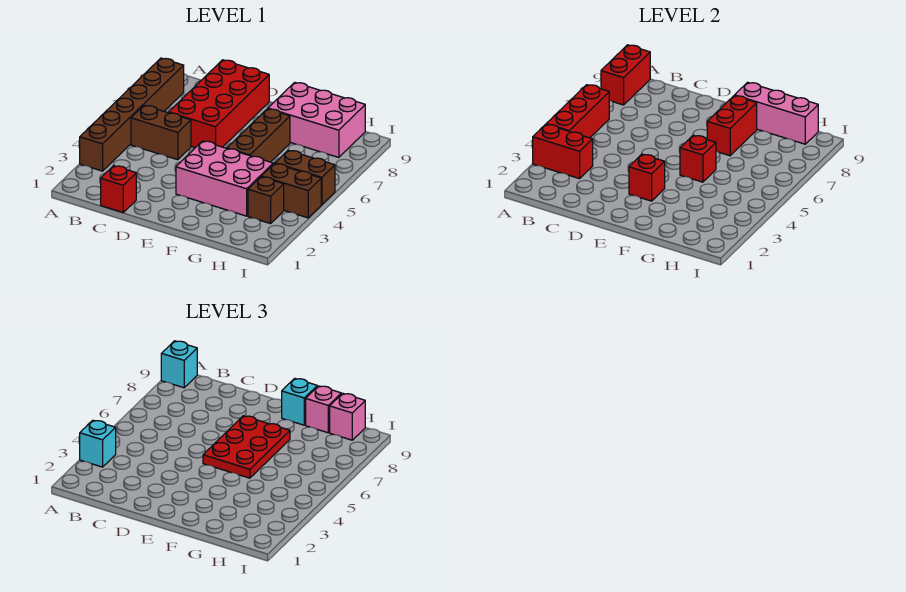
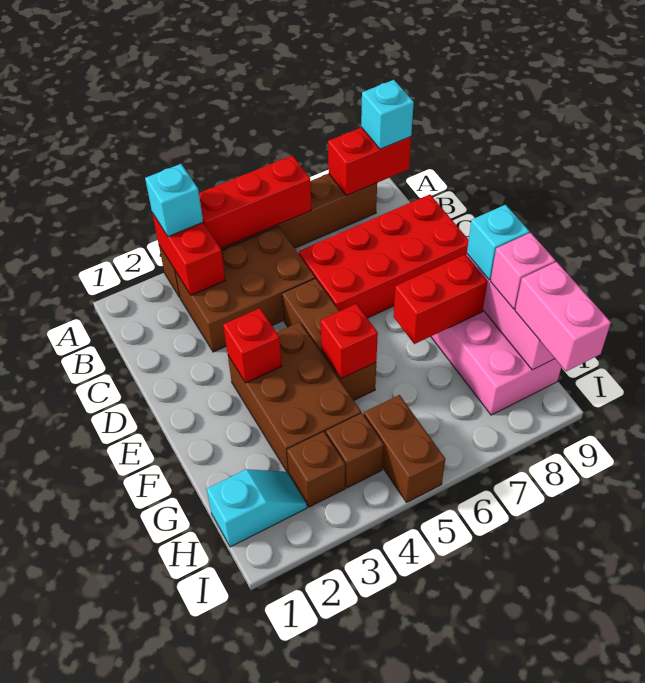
brown 1x2 brick [131,105,191,160] -> brown 2x3 brick [175,226,315,352]
red 1x1 brick [101,166,136,212] -> none
pink 2x3 brick [176,141,273,216] -> brown 2x3 brick [228,322,361,474]
red 2x3 plate [203,416,290,478] -> none
brown 1x3 brick [227,109,290,162] -> brown 1x3 brick turned to [282,278,376,400]
none -> cyan 1x2 slope [207,469,307,547]
brown 1x2 brick [262,163,321,218] -> brown 1x1 brick [326,413,384,488]
pink 1x1 brick [330,393,365,440] -> pink 1x2 brick [515,262,611,371]

